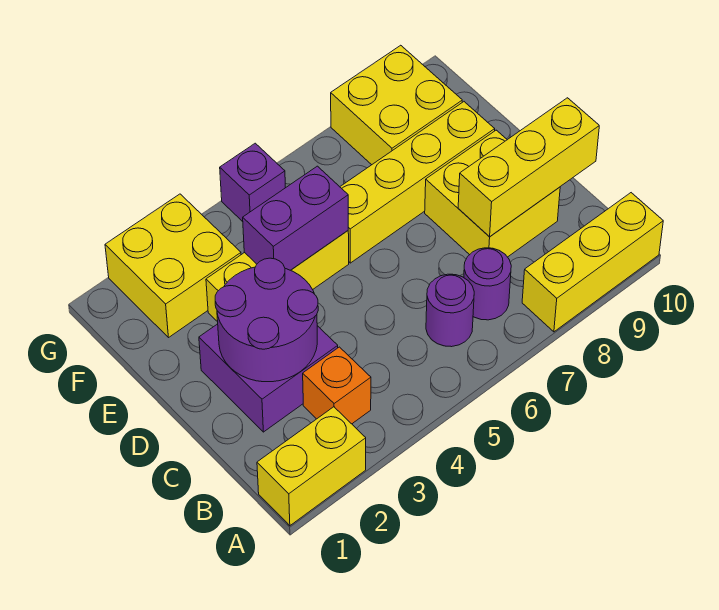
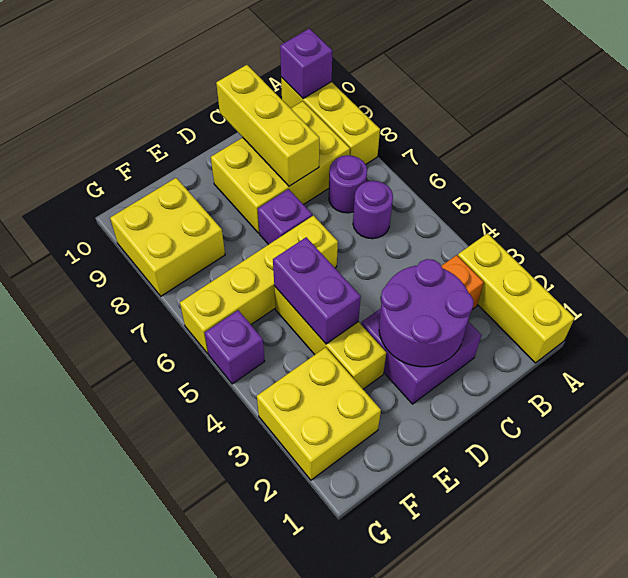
yellow 1x2 brick [257,407,366,526] -> yellow 1x3 brick [458,233,574,363]
none -> purple 1x1 brick [280,29,332,98]
yellow 2x2 brick [425,130,560,257] -> yellow 2x3 brick [211,101,350,233]
none -> purple 1x1 brick [258,189,312,244]
yellow 1x4 brick [340,102,495,263] -> yellow 1x4 brick turned to [180,216,338,354]

